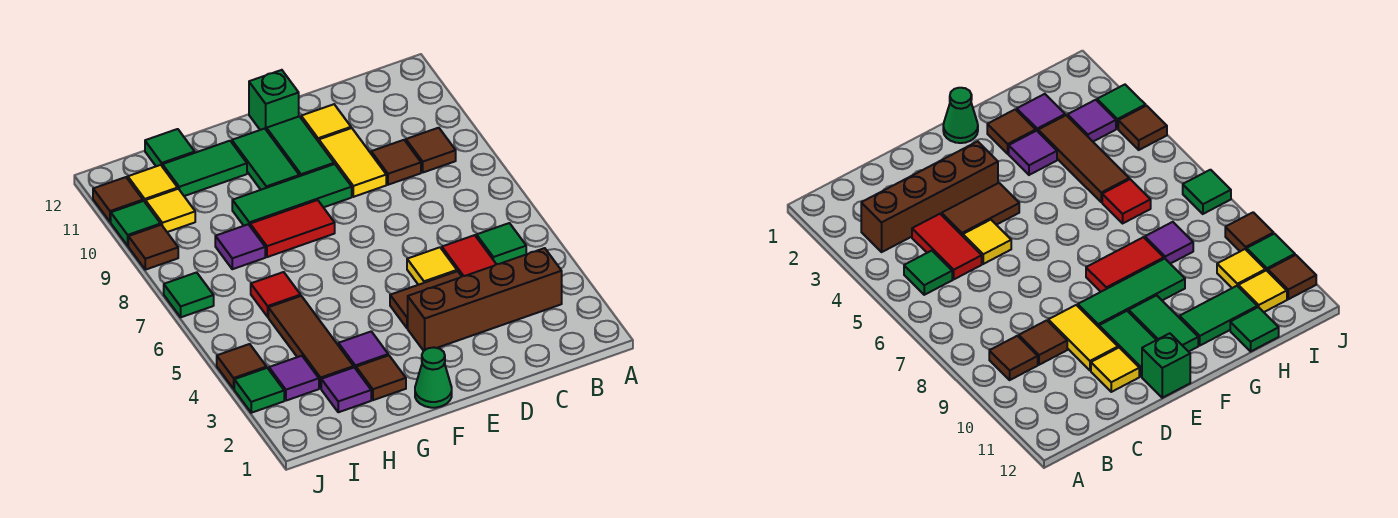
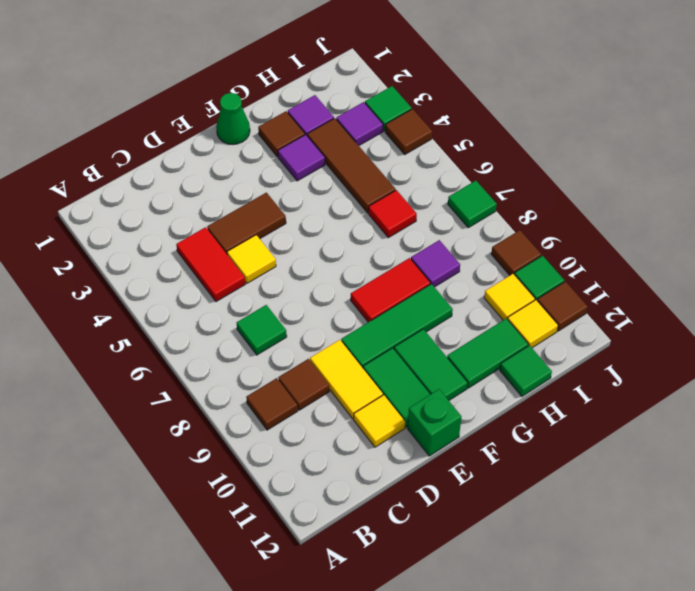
brown 1x4 brick [408,248,562,351] -> none
green 1x1 tile [477,223,526,264] -> green 1x1 tile moved to [237,305,287,355]

